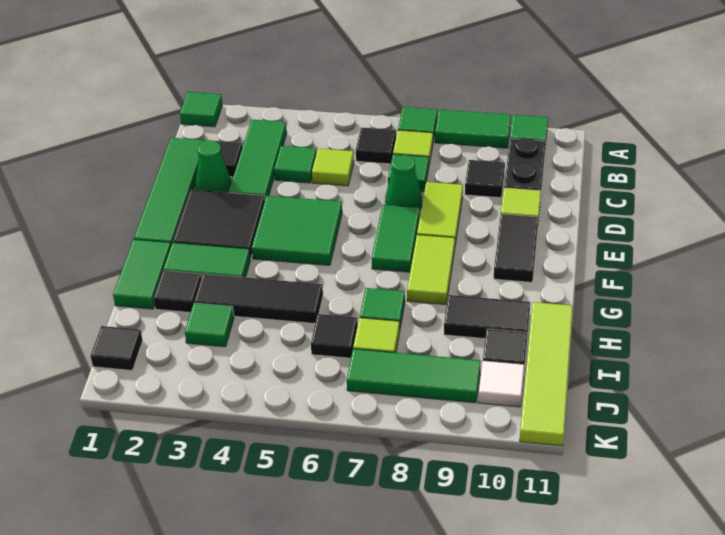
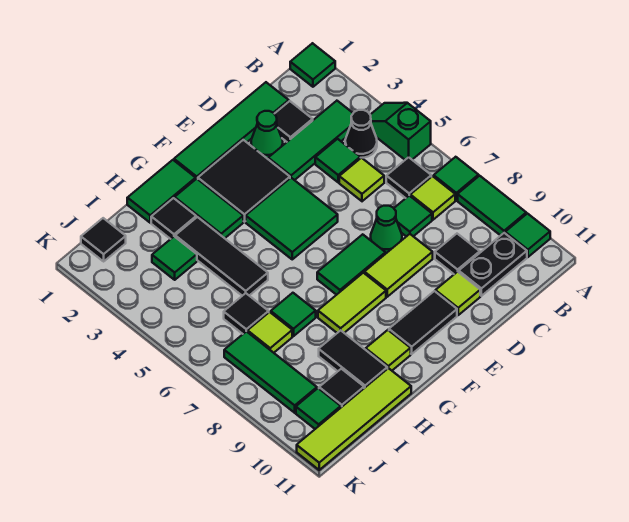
none -> green 1x2 slope [370,103,431,160]
none -> black 1x1 cone [345,110,377,158]
none -> lime 1x1 tile [366,330,411,370]
white 1x1 tile [478,361,524,407] -> green 1x1 tile [296,388,341,429]

